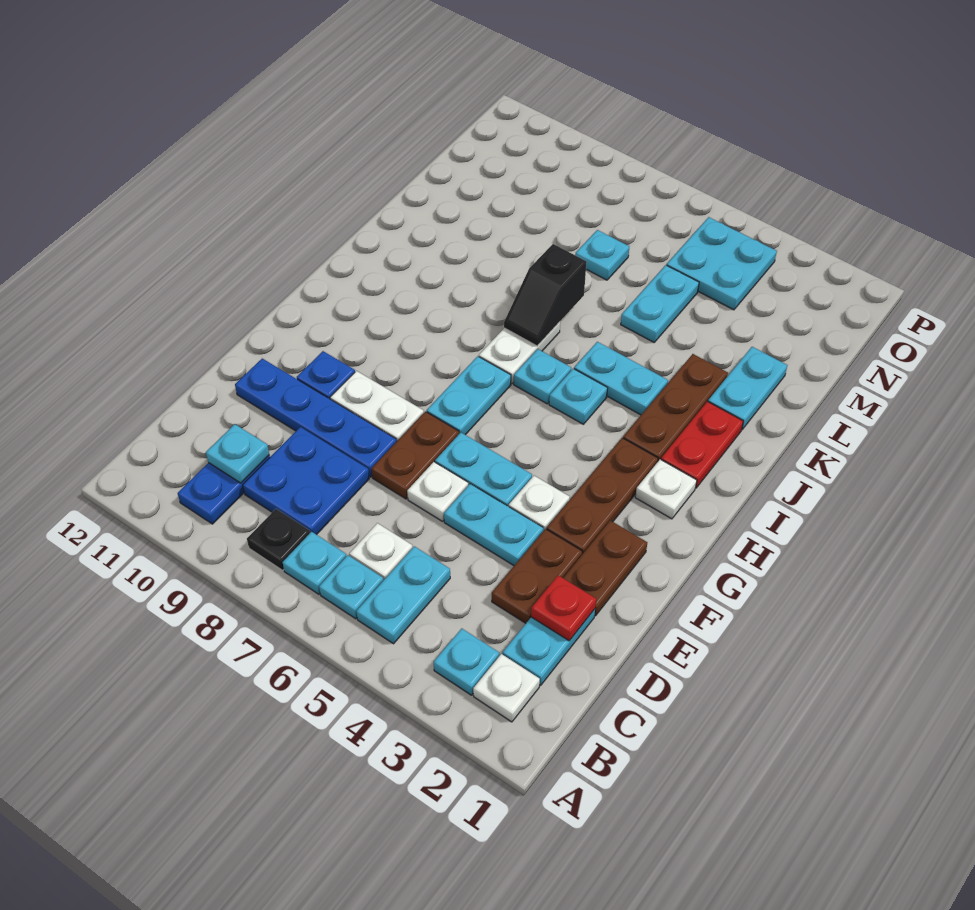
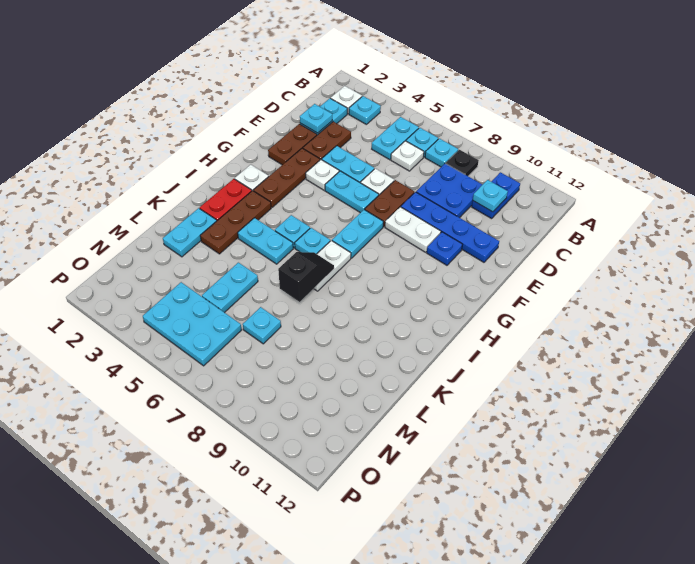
red 1x1 plate [531,575,596,641] -> cyan 1x1 plate [300,104,332,133]
cyan 2x2 plate [667,217,777,310] -> cyan 2x3 plate [143,282,241,366]

